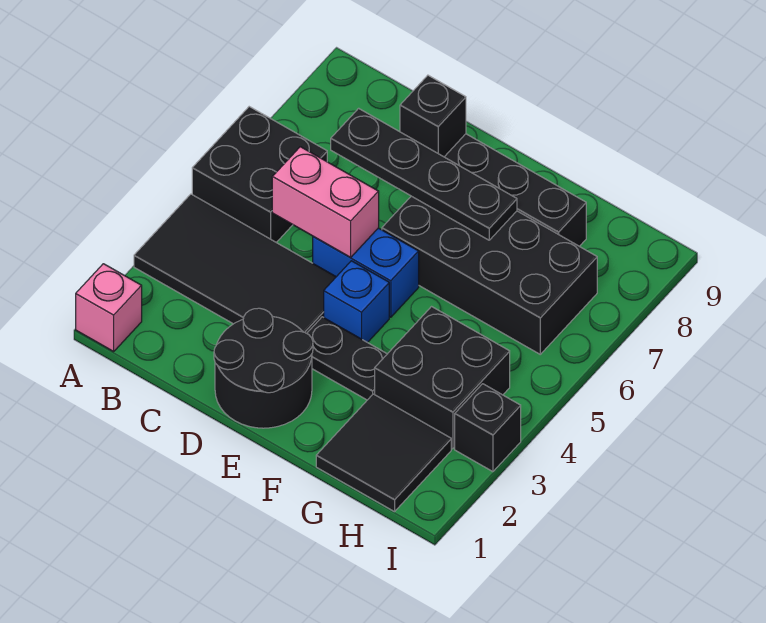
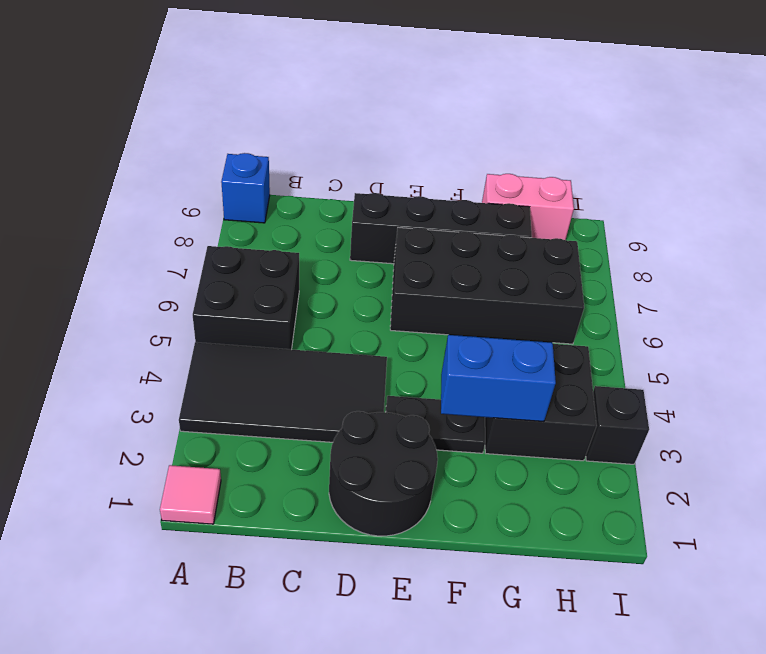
pink 1x1 brick [76,264,142,352] -> pink 1x1 tile [160,465,221,524]
pink 1x2 brick [272,147,379,258] -> pink 1x2 brick moved to [482,174,574,240]
black 1x4 plate [331,108,517,240] -> none
blue 1x2 brick [313,228,419,317] -> blue 1x2 brick moved to [441,335,556,422]
black 1x1 brick [400,75,466,157] -> none
blue 1x1 brick [324,261,389,343] -> blue 1x1 brick moved to [221,153,270,223]
black 2x2 tile [316,394,451,512] -> none

